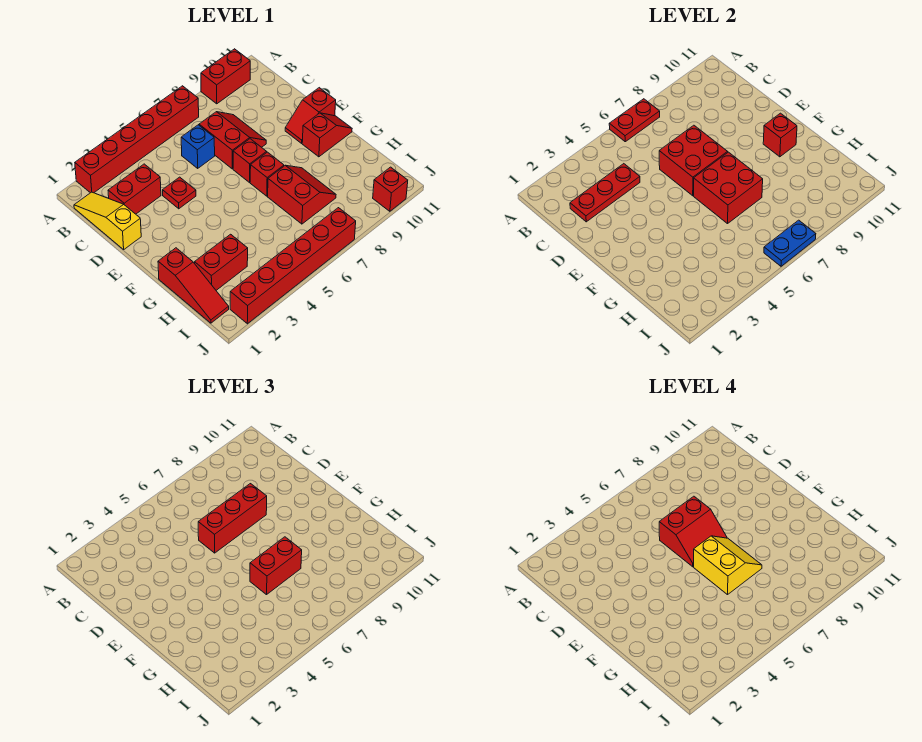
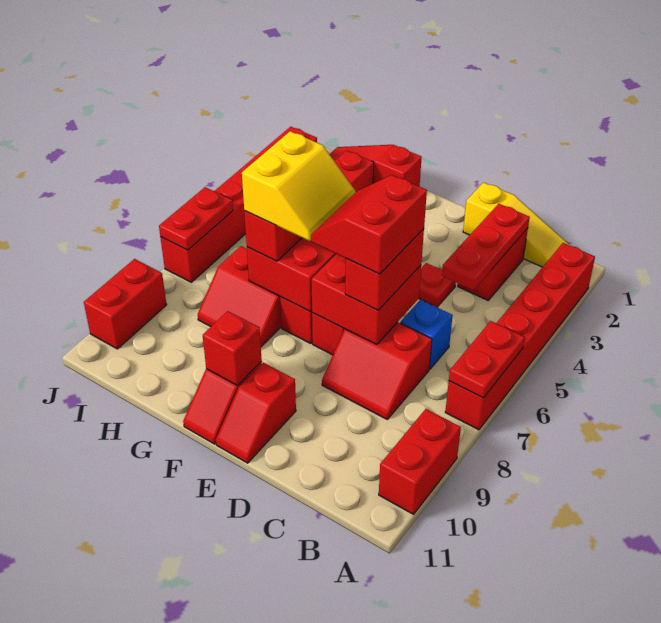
red 1x3 brick [198,484,267,553] -> red 1x2 brick [345,229,424,310]
red 1x2 slope [285,88,336,143] -> red 1x2 slope turned to [216,363,296,463]
yellow 2x2 slope [694,536,762,595] -> yellow 2x2 slope turned to [242,131,355,241]
blue 1x2 plate [764,220,816,266] -> red 1x2 plate [159,187,233,250]
red 1x1 brick [373,167,408,211] -> red 1x2 brick [84,259,167,349]

